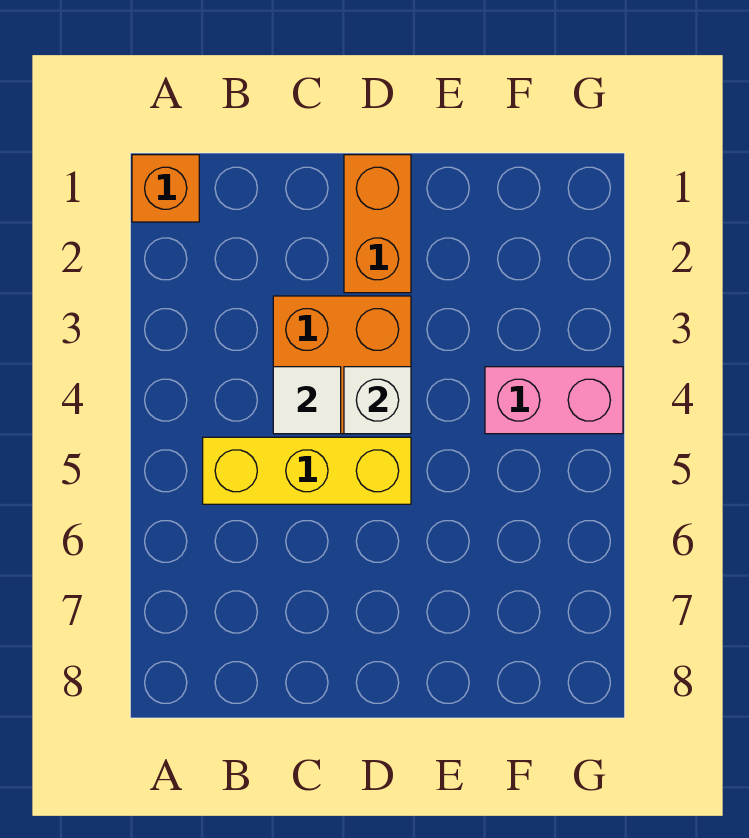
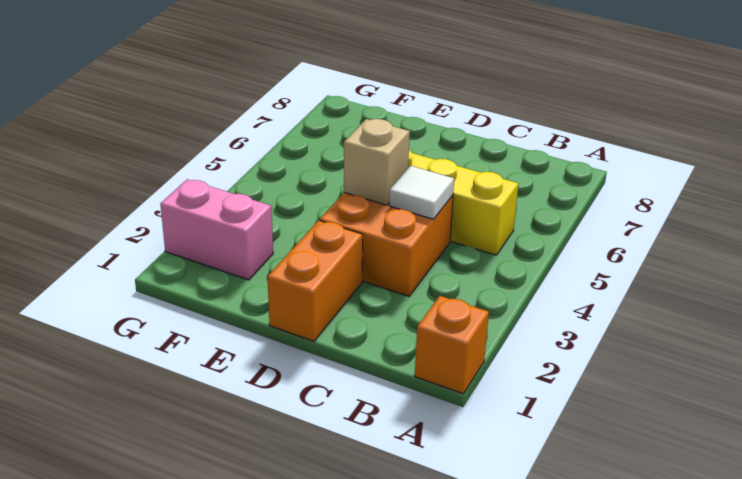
white 1x1 brick [344,367,411,434] -> tan 1x1 brick [344,119,410,205]
pink 1x2 brick [485,367,623,434] -> pink 1x2 brick moved to [160,179,273,280]

